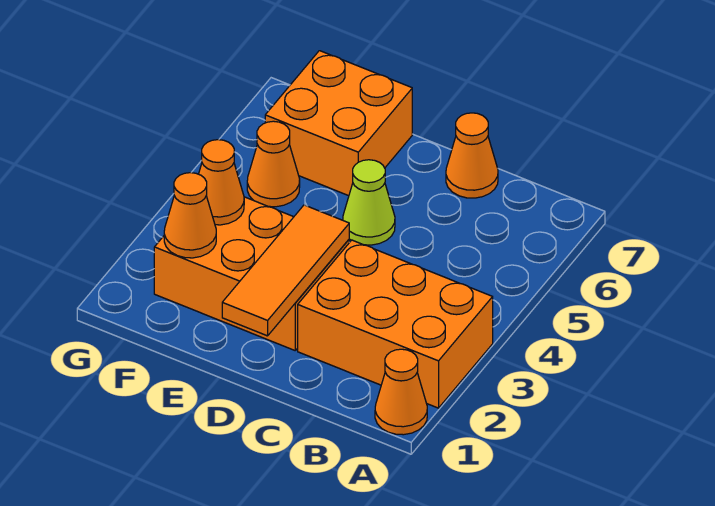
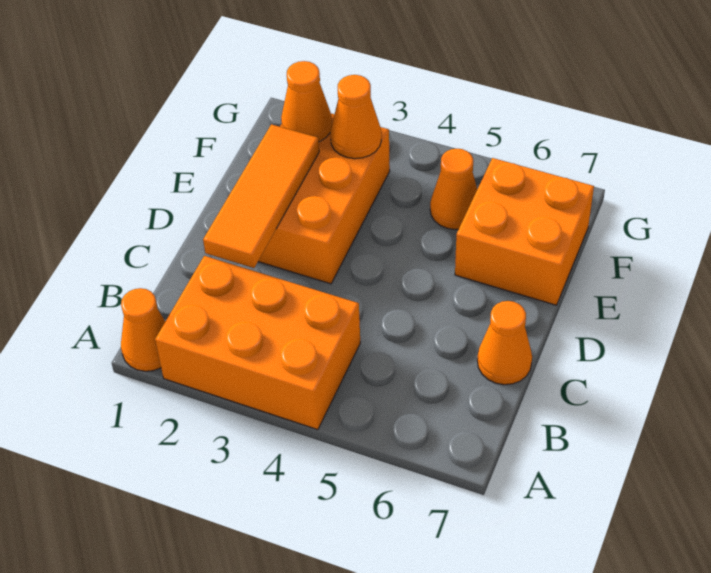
orange 2x3 brick [298,240,493,408] -> orange 2x3 brick turned to [155,256,360,430]
orange 1x3 tile [222,205,349,336] -> orange 1x3 tile turned to [203,124,319,268]
lime 1x1 cone [343,160,395,245] -> none

